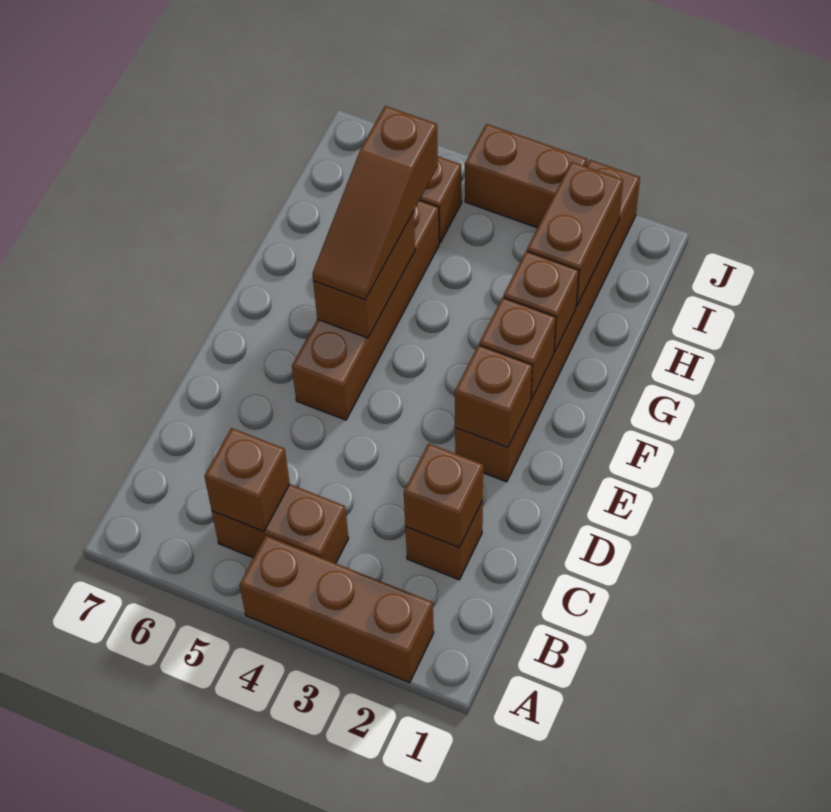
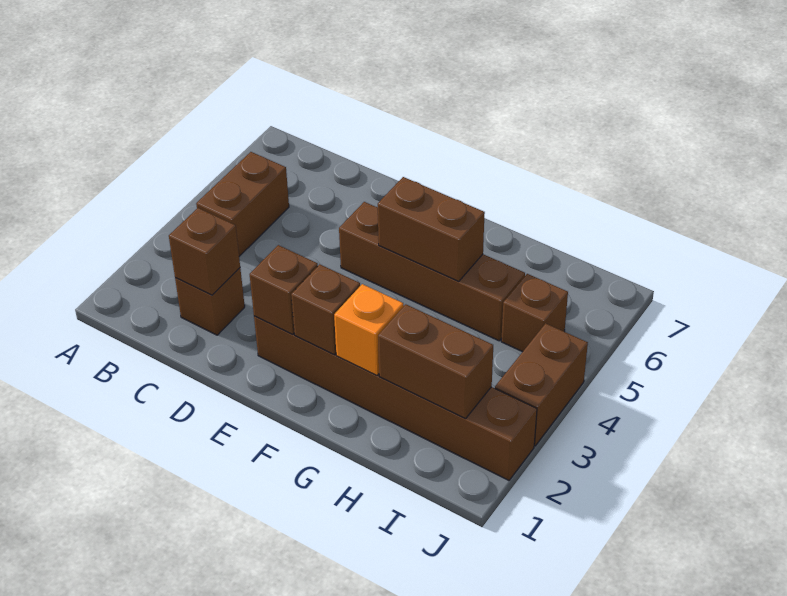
brown 1x3 brick [240,536,434,683] -> none
brown 1x1 brick [204,428,290,531] -> none
brown 1x3 slope [312,106,438,300] -> none
brown 1x1 brick [503,251,579,352] -> orange 1x1 brick [334,284,403,375]

